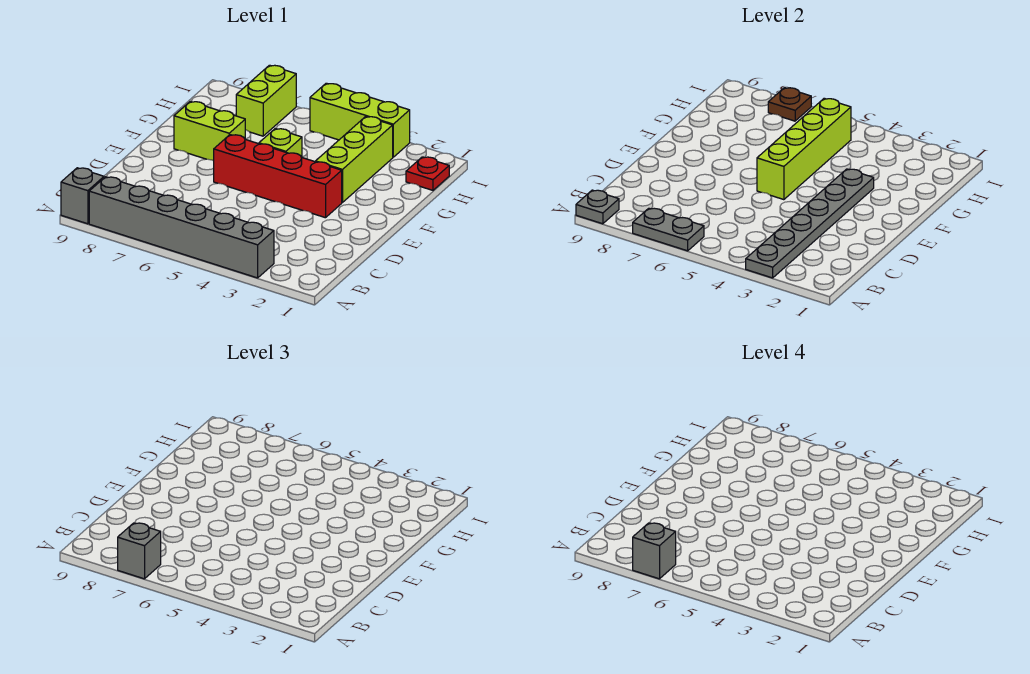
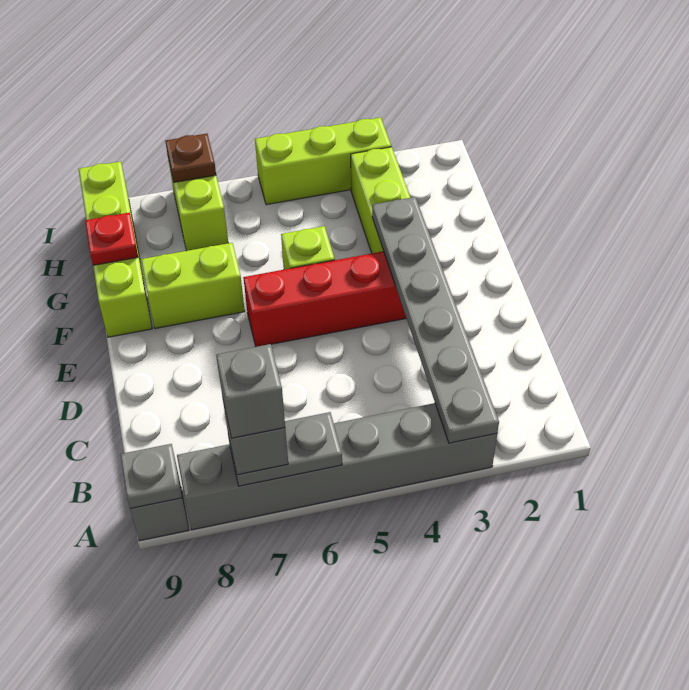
lime 1x4 brick [757,98,851,200] -> lime 1x4 brick moved to [79,161,152,337]
red 1x1 plate [406,157,449,190] -> red 1x1 plate moved to [85,213,138,265]

